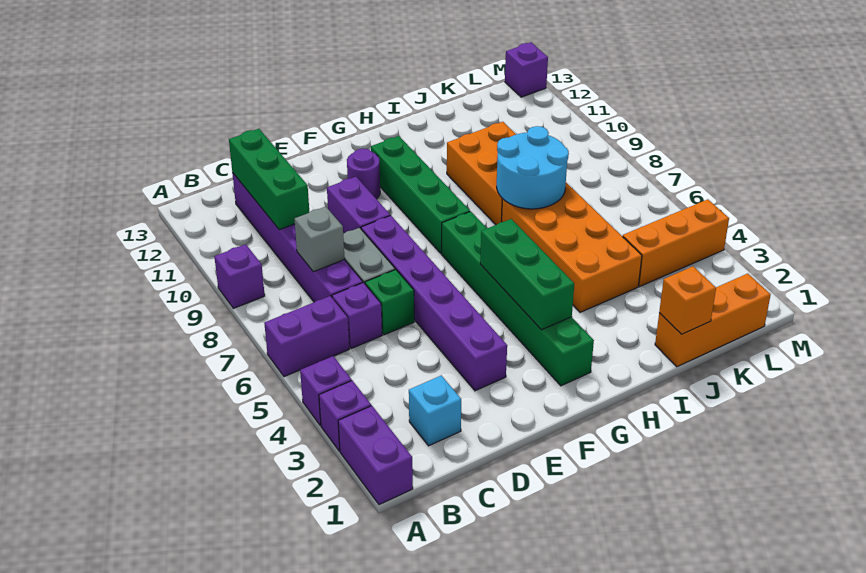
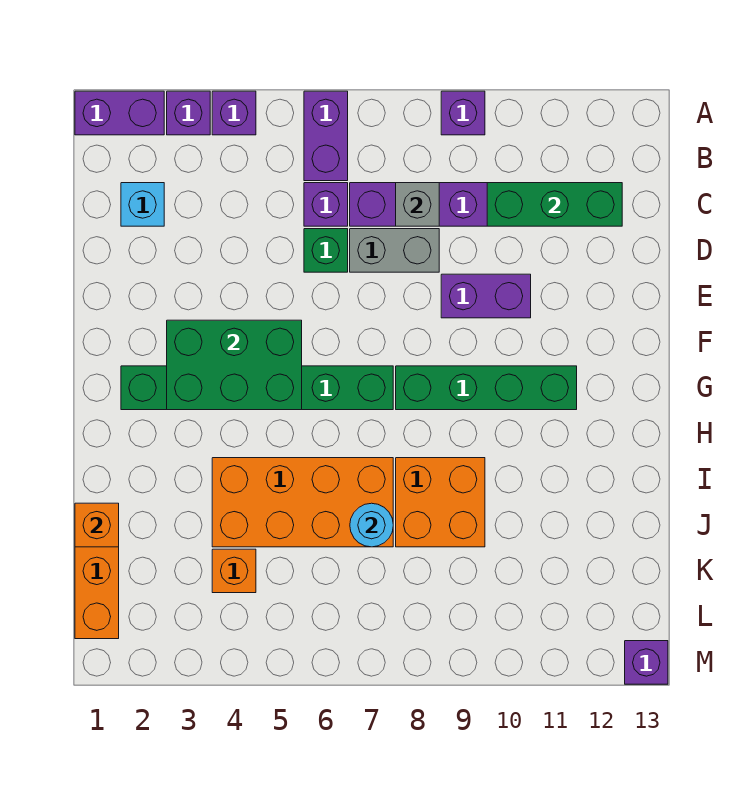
purple 1x6 brick [361,215,507,391] -> none
purple 1x1 round brick [347,149,380,199] -> none
green 1x3 brick [480,219,574,330] -> green 2x3 brick [167,320,302,410]
cyan 2x2 round brick [497,126,569,209] -> cyan 1x1 round brick [350,503,393,547]
orange 2x3 brick [447,122,516,225] -> orange 2x2 brick [396,458,485,547]
orange 1x3 brick [623,199,729,286] -> orange 1x1 brick [212,549,256,593]

